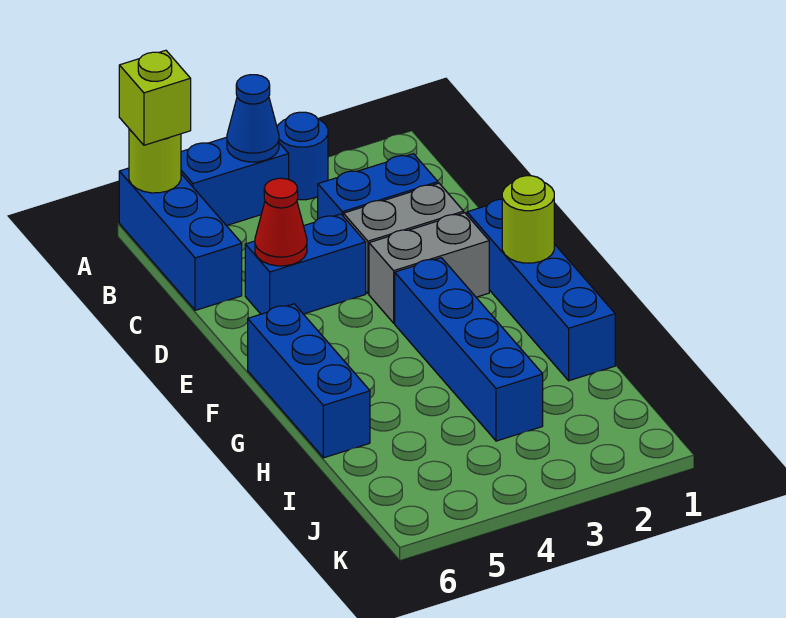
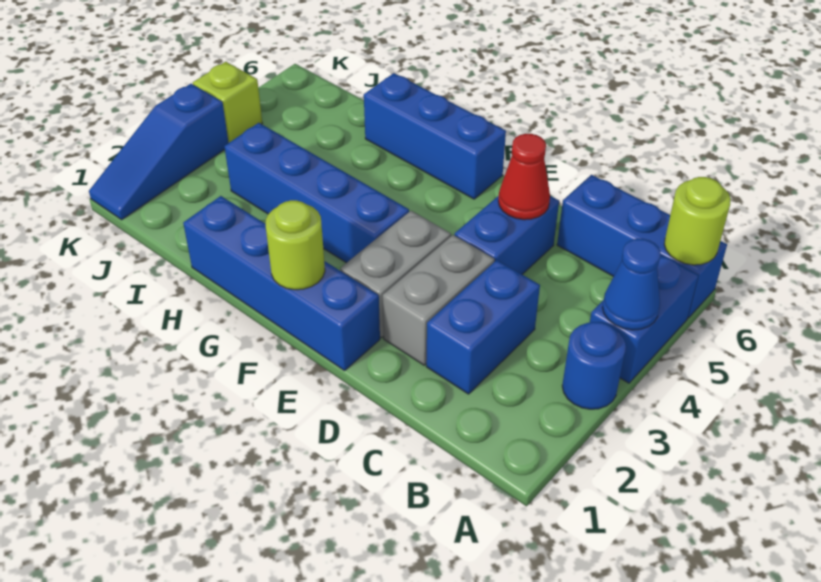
lime 1x1 brick [119,50,191,145] -> lime 1x1 brick moved to [193,62,262,143]
none -> blue 1x3 slope [89,84,229,220]

